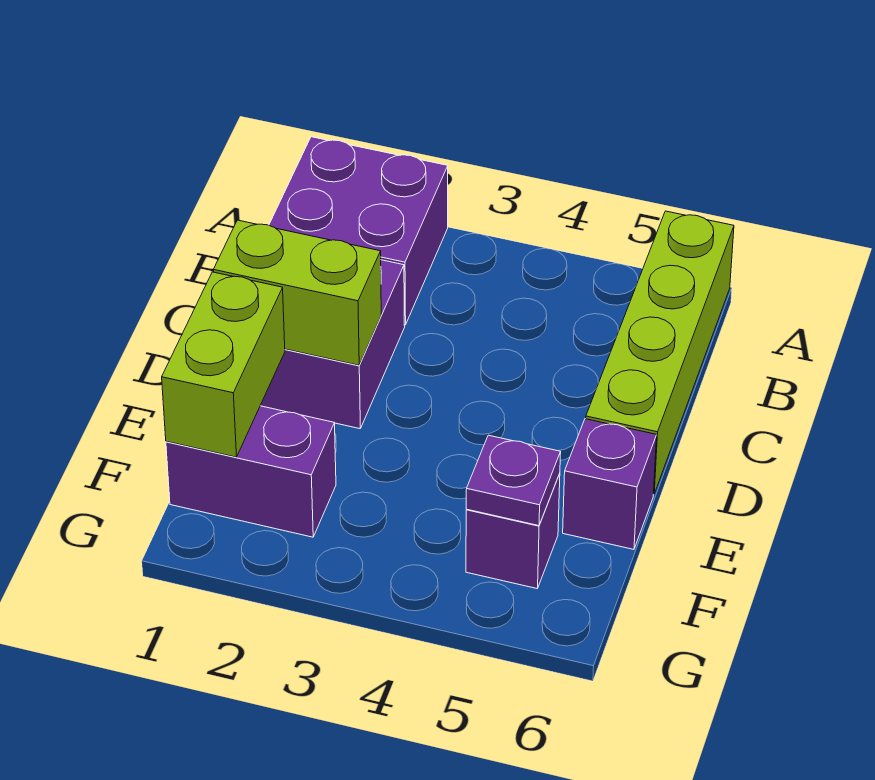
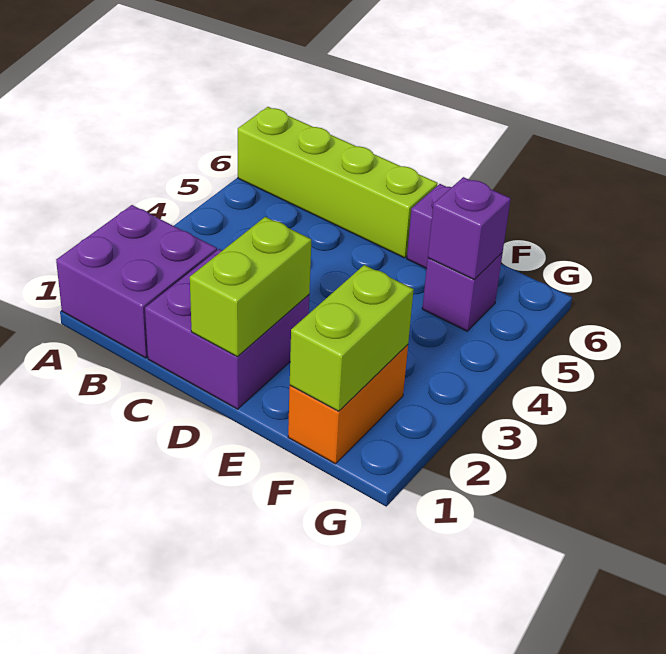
lime 1x2 brick [162,272,285,457] -> lime 1x2 brick turned to [290,265,414,411]
purple 1x2 brick [166,406,336,537] -> orange 1x2 brick [288,345,408,464]
purple 1x1 plate [466,435,561,526] -> purple 1x1 brick [428,177,511,280]

